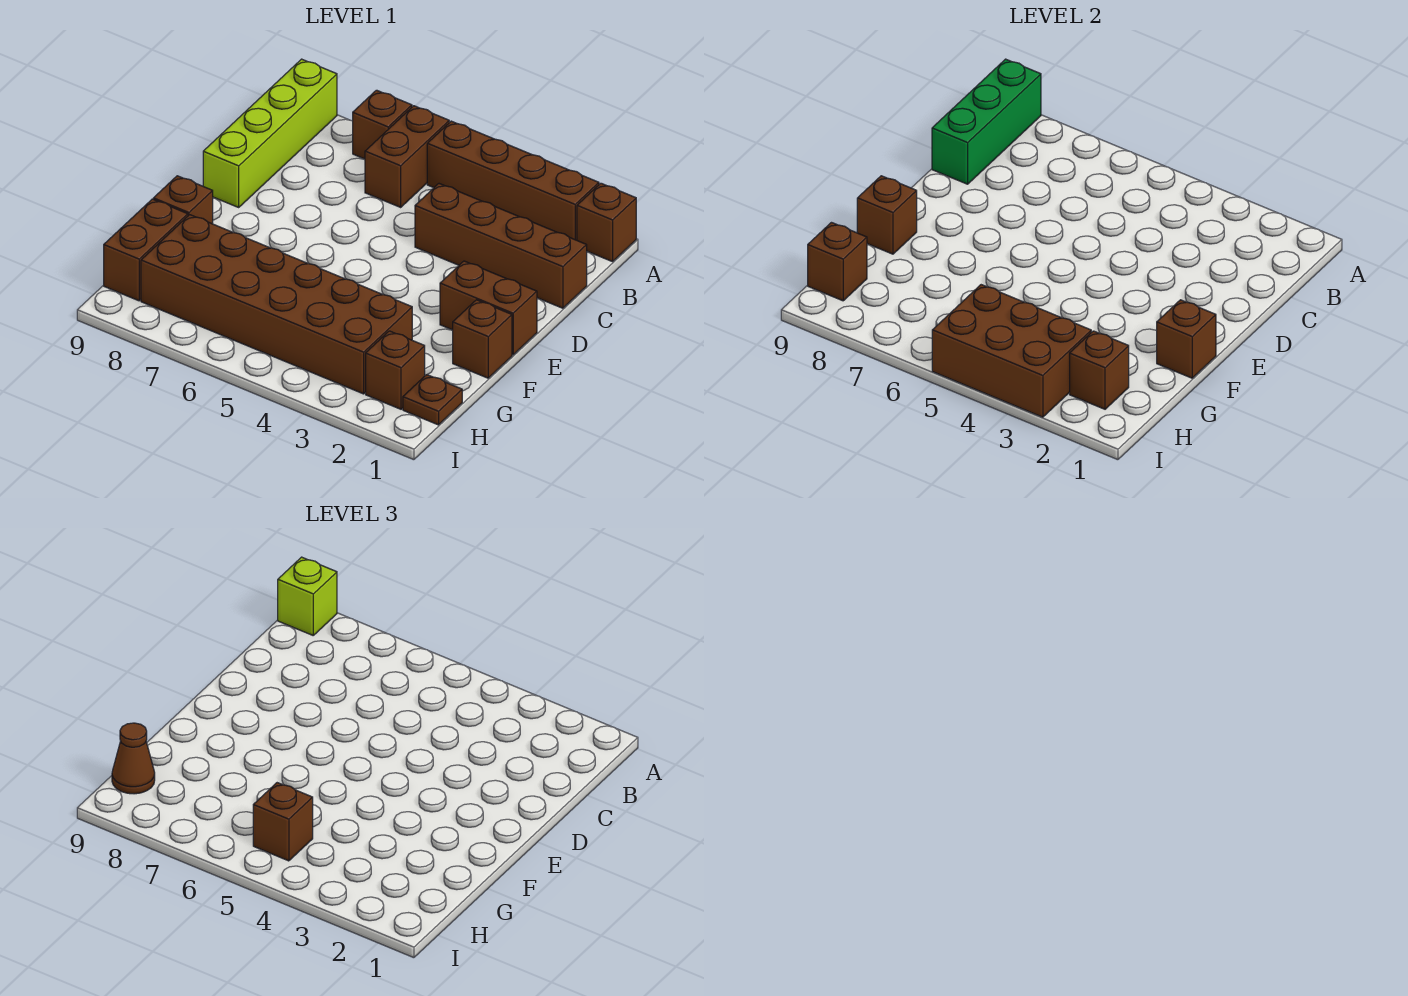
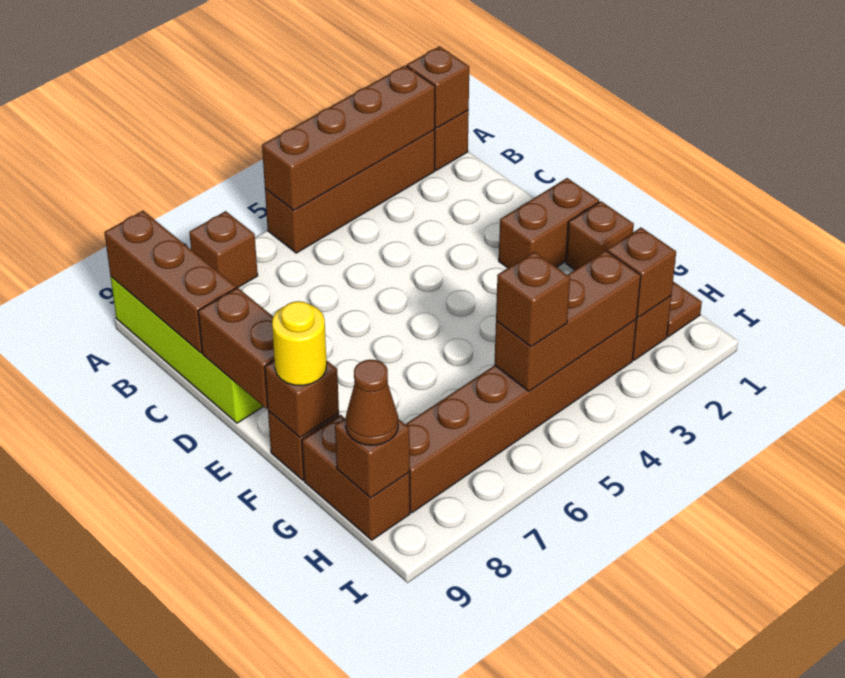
brown 1x2 brick [365,106,449,207] -> brown 1x2 brick moved to [198,287,275,409]
green 1x3 brick [932,59,1041,184] -> brown 1x3 brick [104,211,236,353]
lime 1x1 brick [278,557,337,635] -> none
brown 1x4 brick [415,184,587,308] -> brown 1x4 brick moved to [262,66,435,210]
brown 1x1 brick [1157,300,1216,378] -> brown 1x1 brick moved to [407,46,469,128]
none -> yellow 1x1 round brick [272,301,327,386]
brown 2x6 brick [141,215,412,394] -> brown 1x6 brick [405,320,636,513]
brown 2x3 brick [932,285,1091,417] -> brown 1x3 brick [494,250,641,391]

